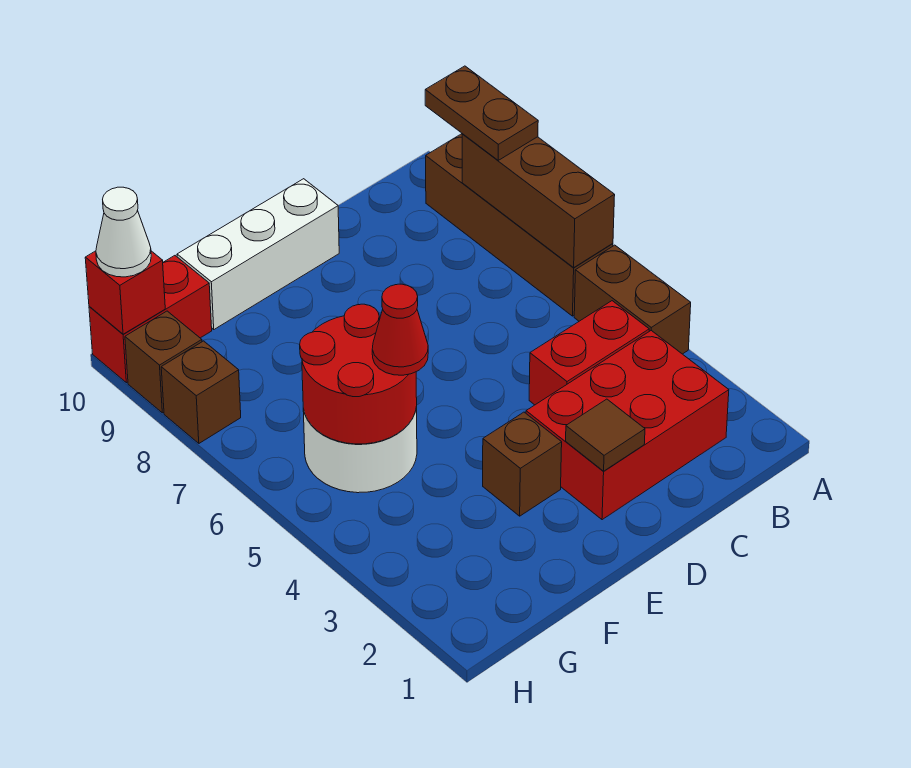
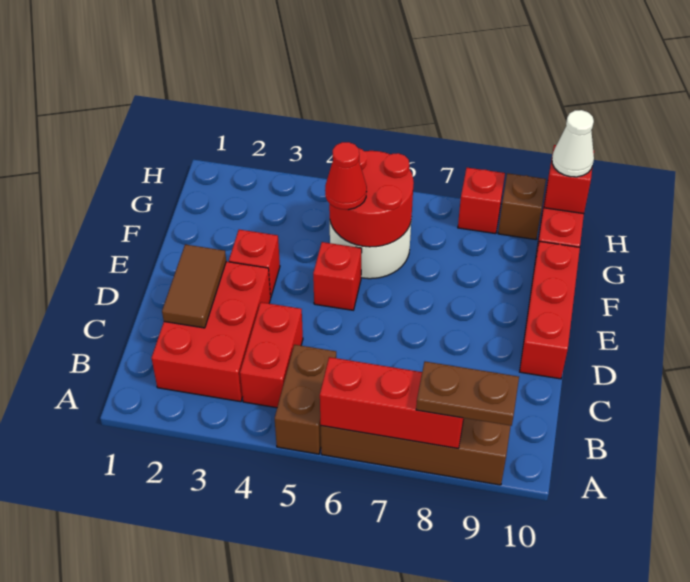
brown 1x2 brick [574,245,691,354] -> brown 1x2 brick turned to [275,345,336,454]
brown 1x3 brick [462,134,615,268] -> red 1x3 brick [320,357,464,448]
brown 1x1 tile [566,399,645,471] -> brown 1x2 tile [162,245,226,328]
white 1x3 brick [177,179,339,329] -> red 1x3 brick [520,241,580,379]
brown 1x1 brick [483,412,562,516] -> red 1x1 brick [229,230,280,298]
none -> red 1x1 brick [313,242,362,310]
brown 1x1 brick [161,341,241,443] -> red 1x1 brick [458,168,505,234]

